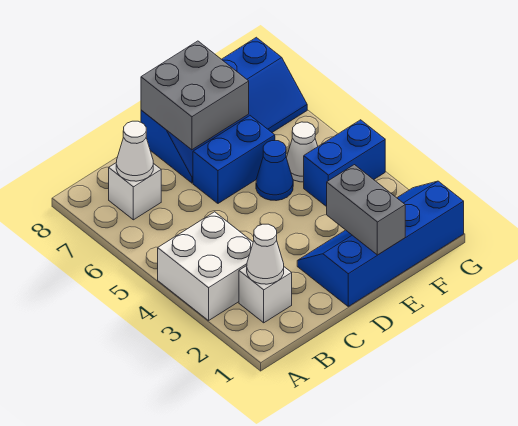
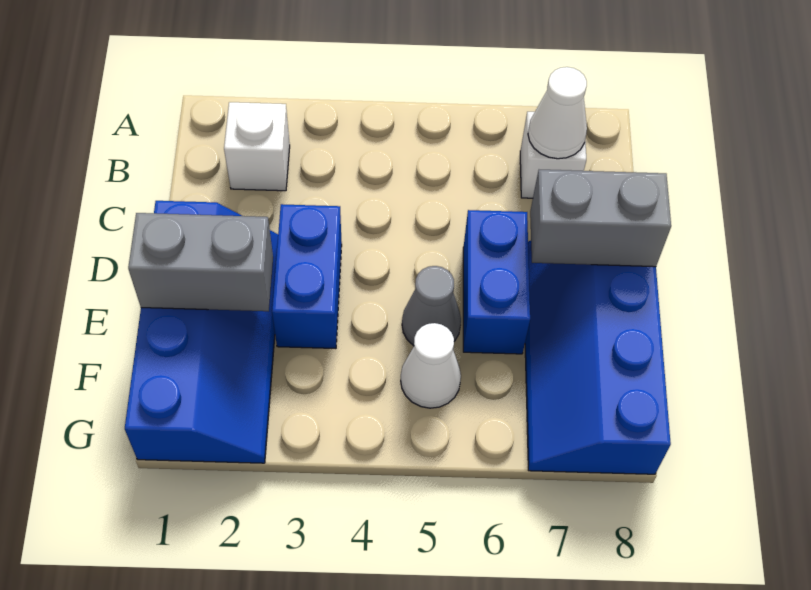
white 2x2 brick [158,212,253,321] -> none
white 1x1 cone [247,224,284,284] -> none
grey 2x2 brick [141,41,249,150] -> grey 1x2 brick [530,170,671,267]
blue 1x1 cone [256,141,293,201] -> grey 1x1 cone [402,266,461,346]
blue 1x2 brick [304,120,385,207] -> blue 1x2 brick moved to [272,204,342,349]

